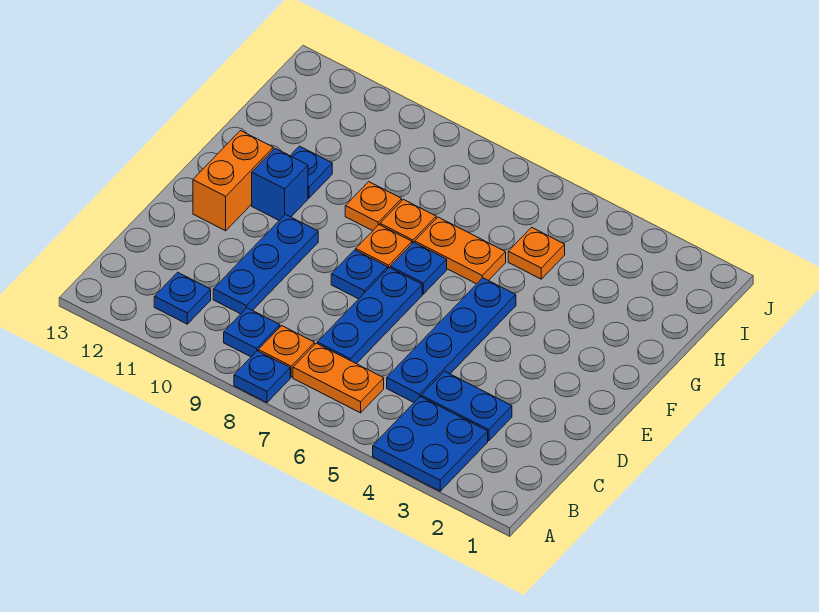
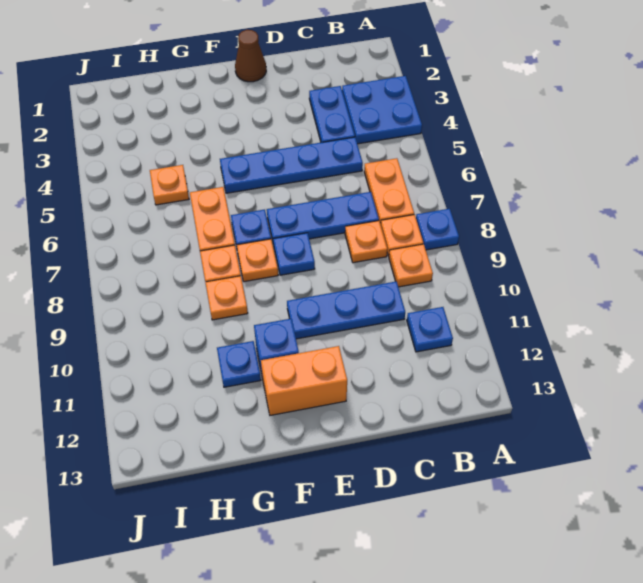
blue 1x1 plate [224,308,280,357] -> orange 1x1 plate [389,244,433,287]
none -> orange 1x1 plate [345,221,387,263]
none -> brown 1x1 cone [235,30,266,82]

